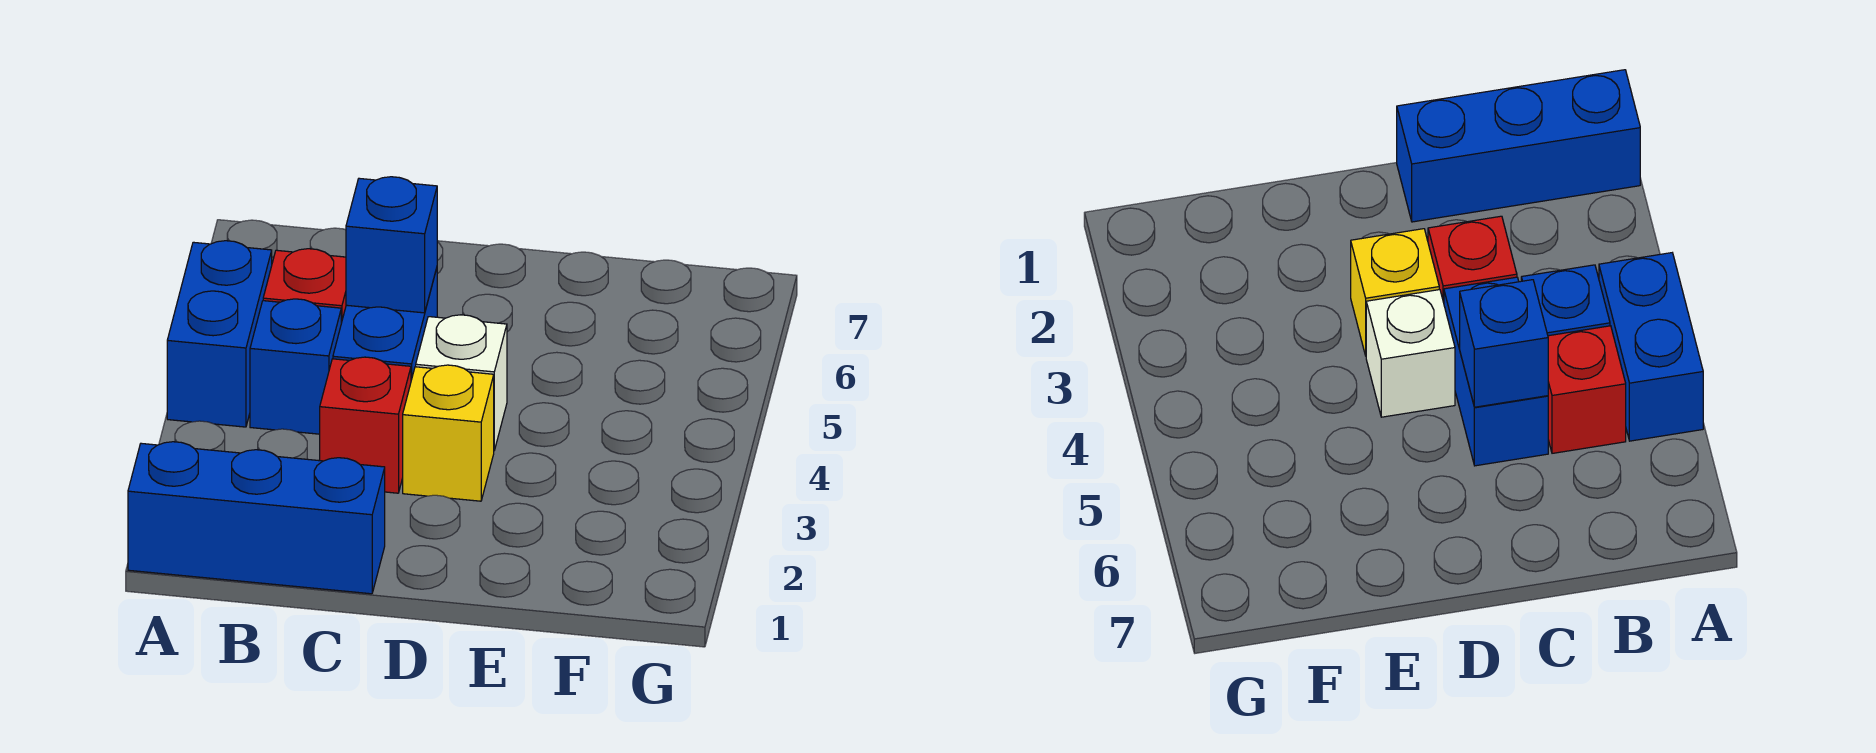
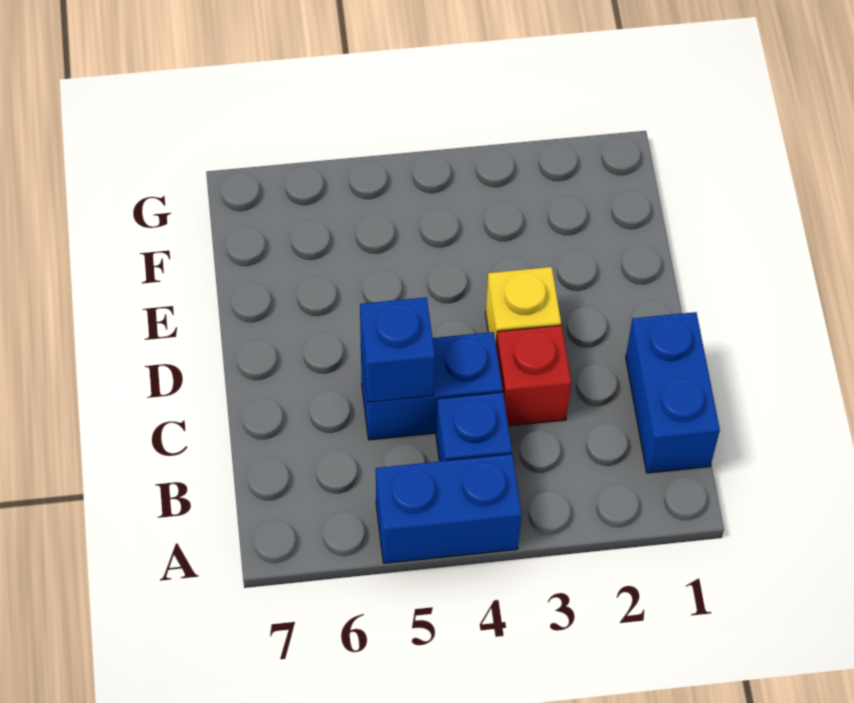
blue 1x3 brick [128,442,385,594] -> blue 1x2 brick [626,312,720,473]
red 1x1 brick [263,249,346,323] -> none
white 1x1 brick [416,315,507,450] -> none

